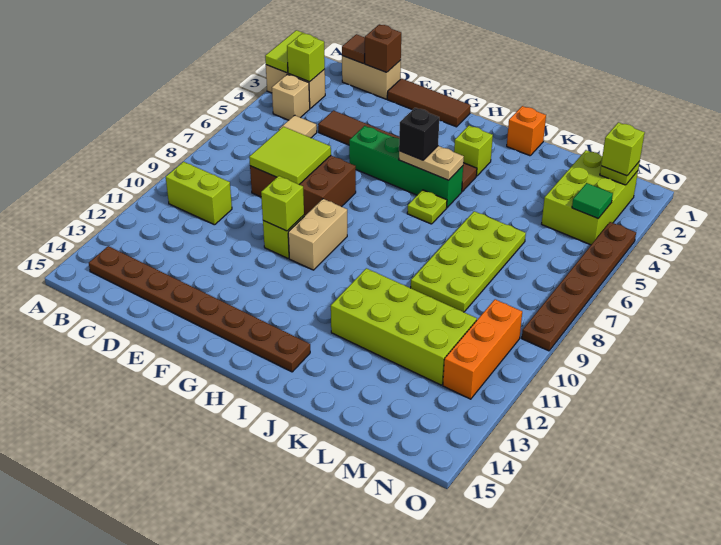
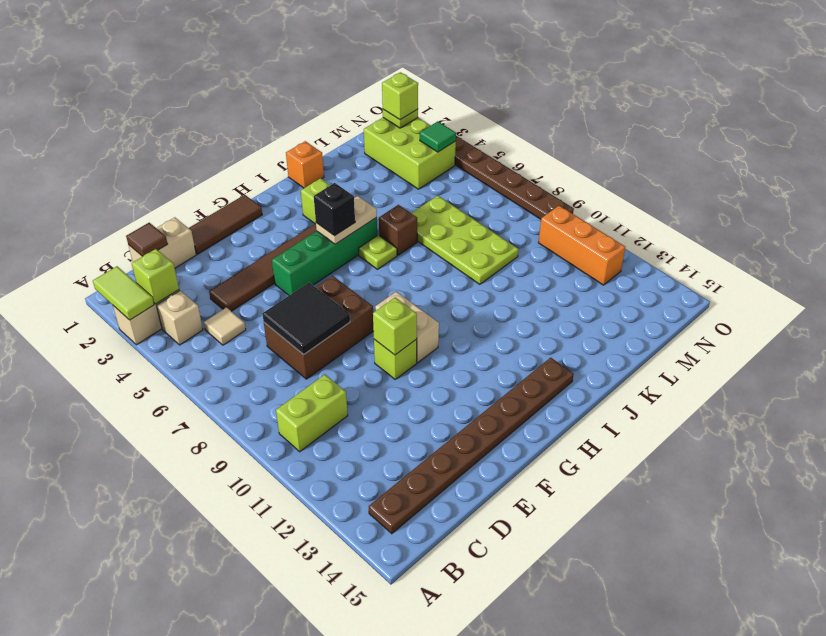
brown 1x1 brick [365,24,401,72] -> brown 1x1 brick moved to [379,205,417,255]
lime 2x2 tile [249,127,331,184] -> black 2x2 tile [262,283,350,355]
lime 2x4 brick [331,268,477,385] -> none

